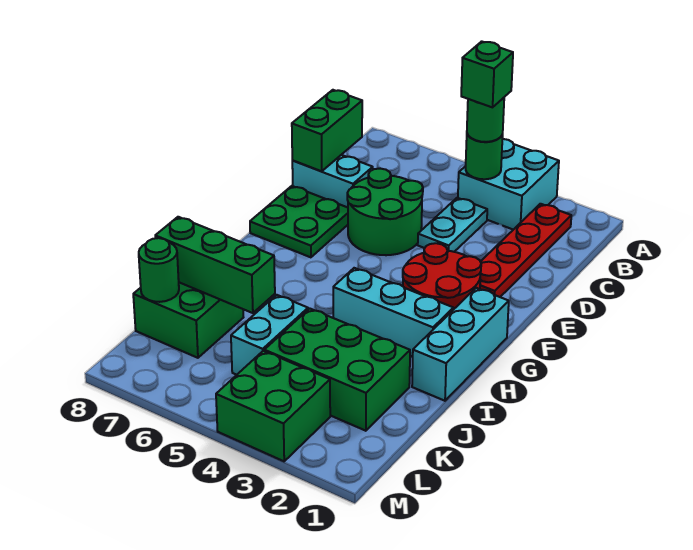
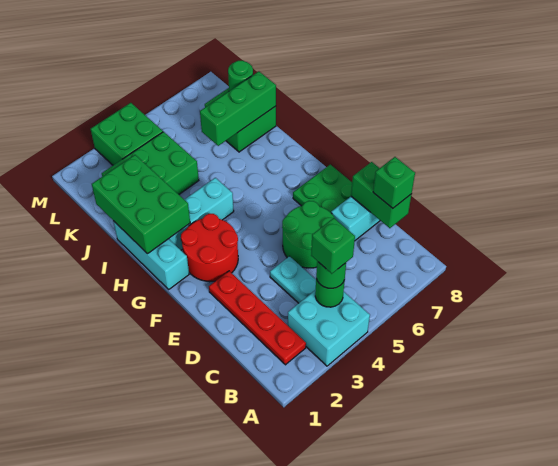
none -> green 1x1 brick [373,157,415,208]
none -> green 2x3 brick [92,155,190,254]
cyan 1x2 brick [231,295,308,375] -> none

